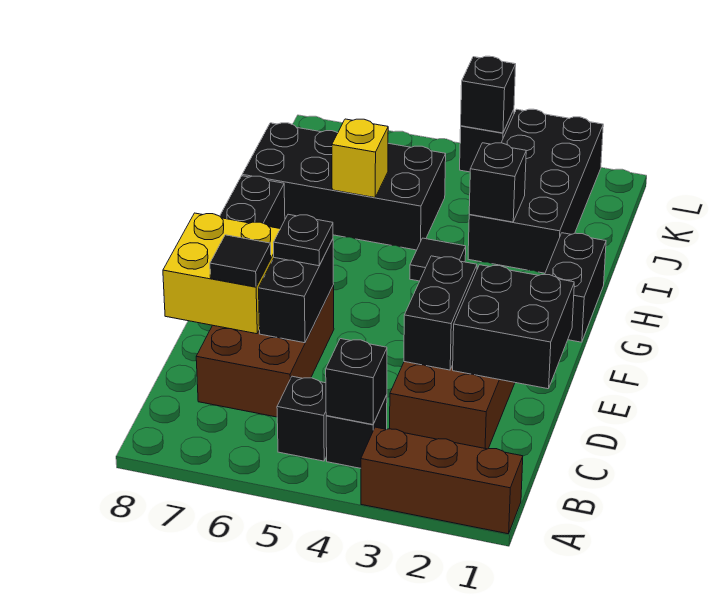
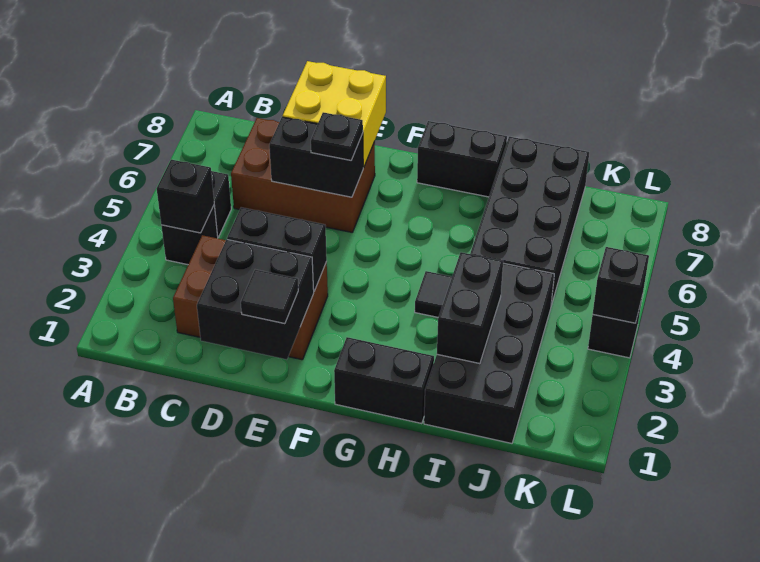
brown 1x3 brick [361,427,523,534] -> none
black 1x1 tile [210,235,271,287] -> black 1x1 tile moved to [241,270,298,324]
black 2x4 brick [468,109,603,273] -> black 2x4 brick turned to [424,263,554,443]
black 1x1 brick [469,143,526,222] -> black 1x2 brick [437,252,503,364]
yellow 1x1 brick [332,119,388,198] -> none

